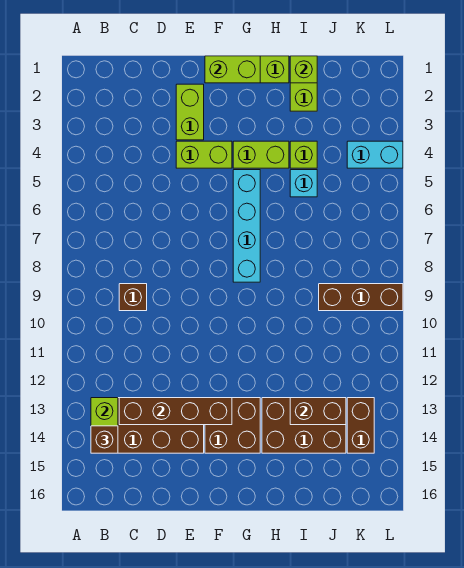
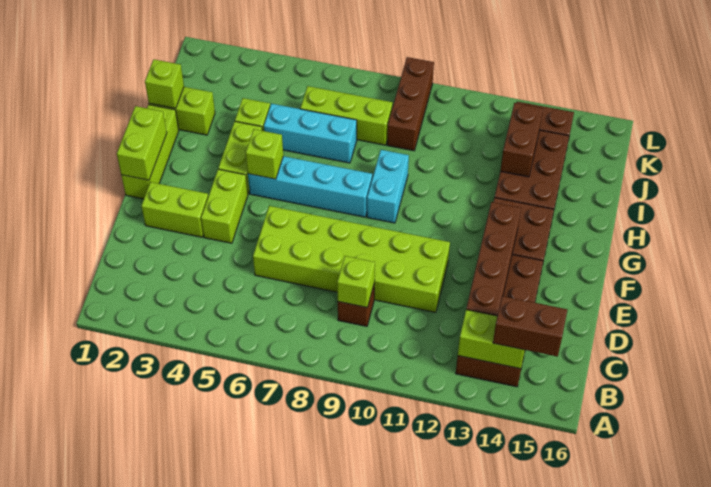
brown 1x1 brick [91,426,118,453] -> brown 1x2 brick [493,296,567,357]
none -> lime 1x1 brick [337,256,375,308]
none -> lime 2x6 brick [253,206,450,312]
none -> lime 1x1 brick [246,129,283,179]
cyan 1x1 brick [290,170,317,197] -> cyan 1x3 brick [264,104,357,163]
none -> lime 1x3 brick [300,86,393,145]
cyan 1x2 brick [347,141,403,168] -> cyan 1x2 brick moved to [367,150,409,223]

